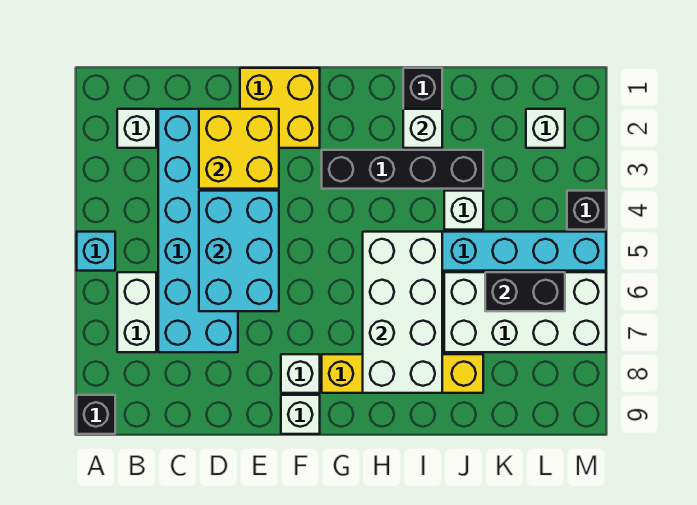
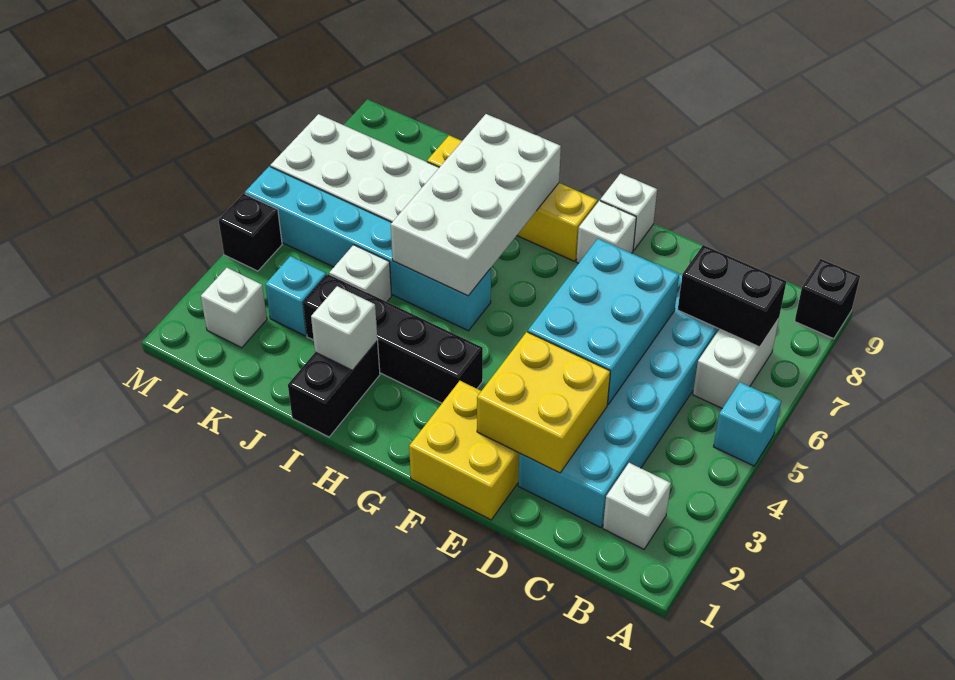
none -> cyan 1x1 brick [265,256,326,336]
black 1x2 brick [485,272,565,311] -> black 1x2 brick moved to [678,245,786,347]

